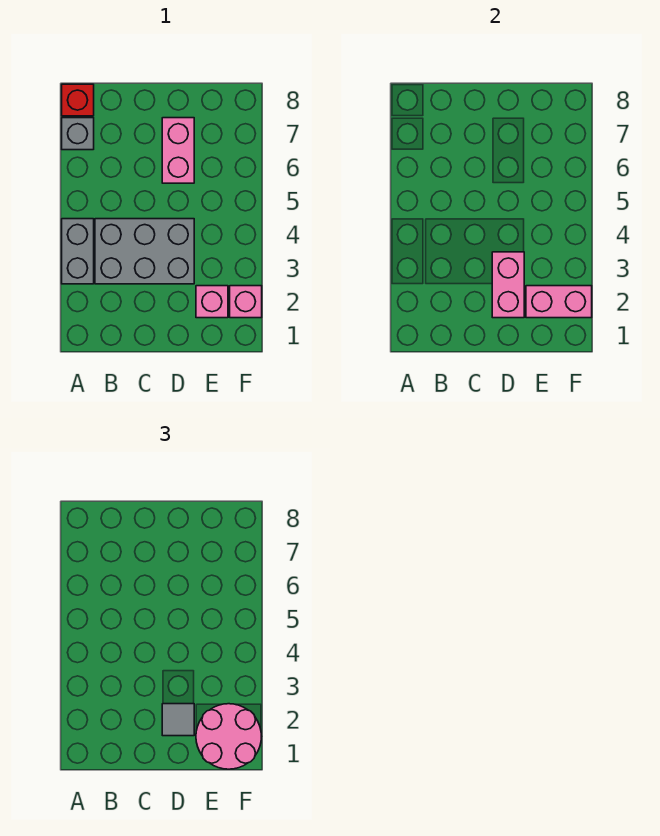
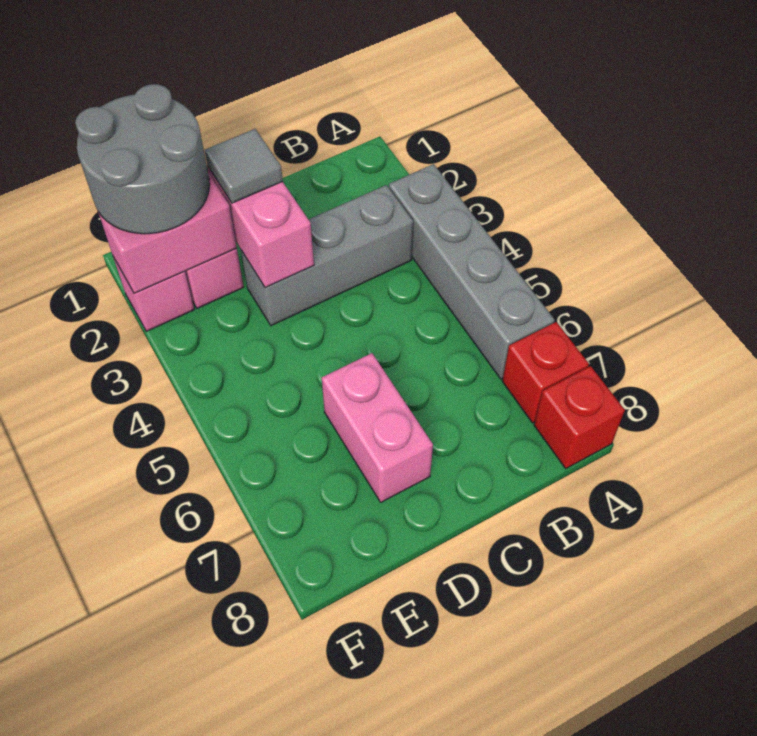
grey 1x2 brick [62,219,94,284] -> grey 1x4 brick [389,164,555,379]
grey 1x1 brick [62,118,94,150] -> red 1x1 brick [502,322,589,423]
grey 2x3 brick [95,219,194,284] -> grey 1x3 brick [241,185,413,326]
pink 2x2 round brick [196,704,261,769] -> grey 2x2 round brick [75,84,210,234]

